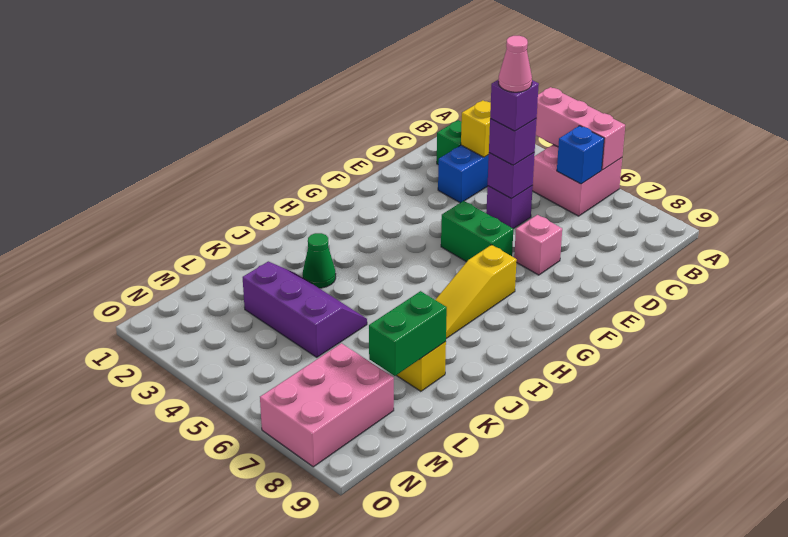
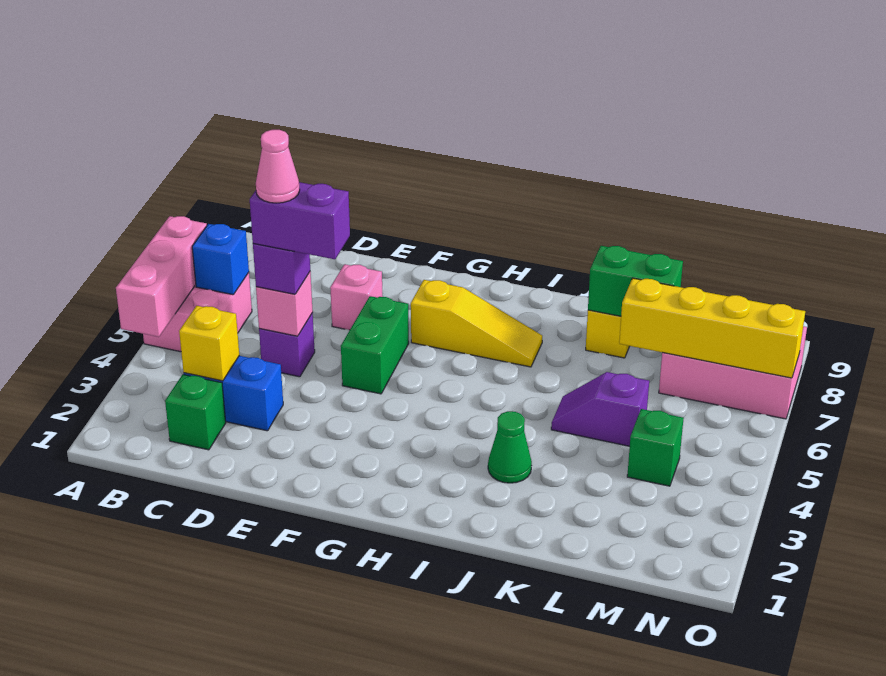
purple 1x1 brick [488,153,535,199] -> pink 1x1 brick [256,271,313,336]
purple 1x1 brick [490,80,539,131] -> purple 1x2 brick [250,182,350,259]
purple 2x3 slope [243,262,367,357] -> purple 1x2 slope [551,372,649,446]
none -> yellow 1x4 brick [619,278,805,378]
none -> green 1x1 brick [627,409,684,486]

